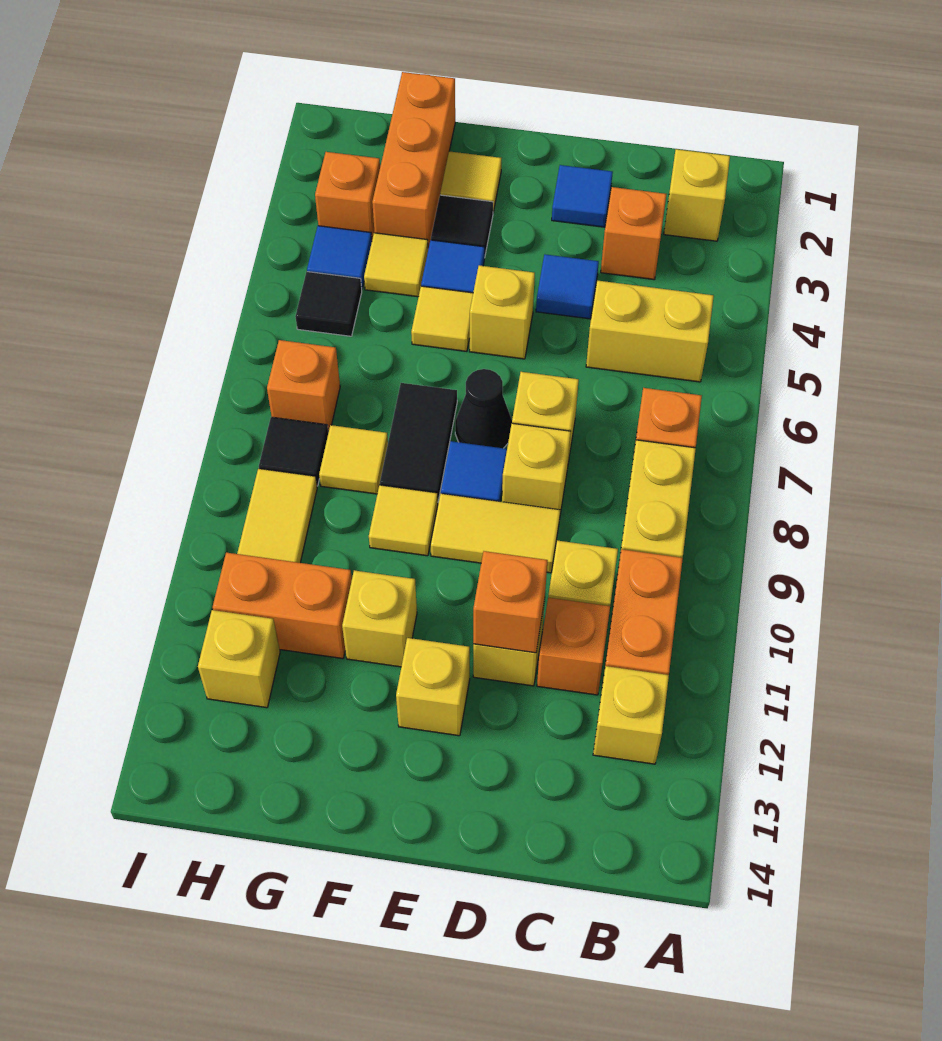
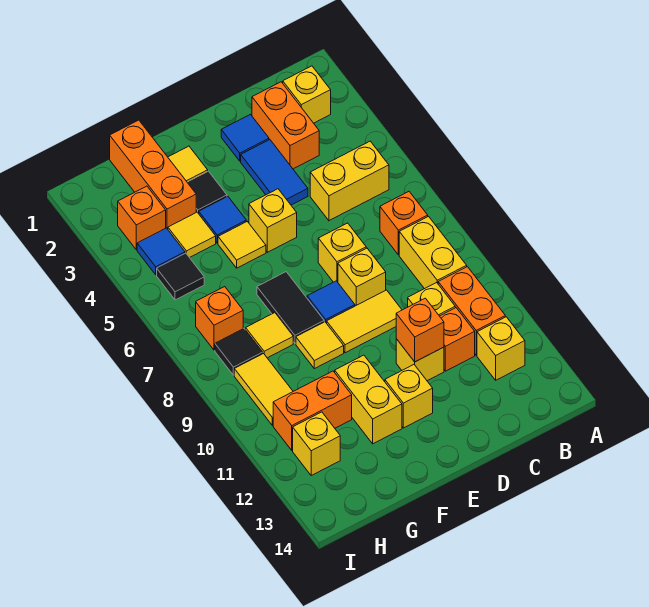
orange 1x1 brick [601,187,667,280] -> orange 1x2 brick [252,82,319,169]
blue 1x1 tile [536,254,599,319] -> blue 1x2 tile [241,140,308,205]
black 1x1 cone [455,369,512,448] -> none
yellow 1x1 brick [342,570,417,667] -> yellow 1x2 brick [335,355,402,444]

